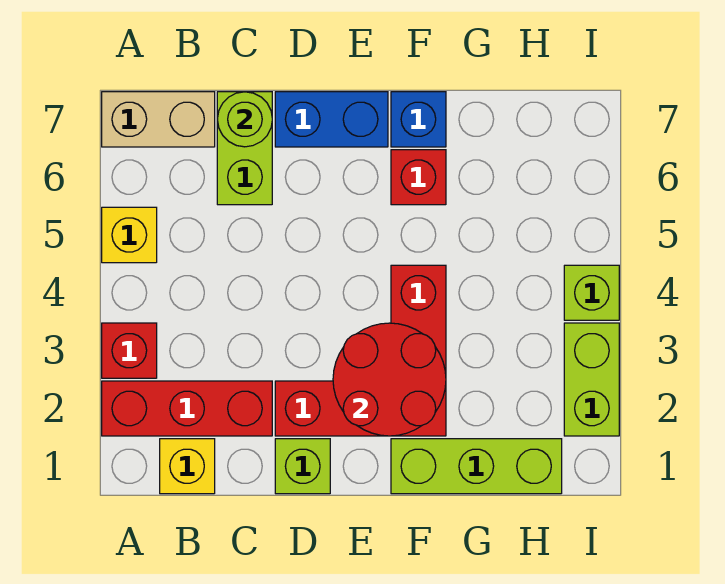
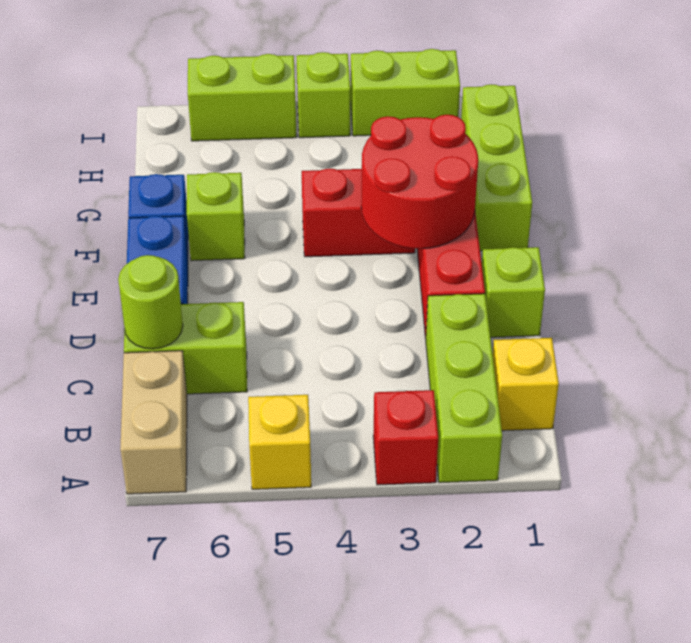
red 1x3 brick [102,381,272,436] -> lime 1x3 brick [426,294,502,483]
red 1x1 brick [391,150,446,205] -> lime 1x1 brick [187,172,245,261]
none -> lime 1x2 brick [188,54,297,141]

